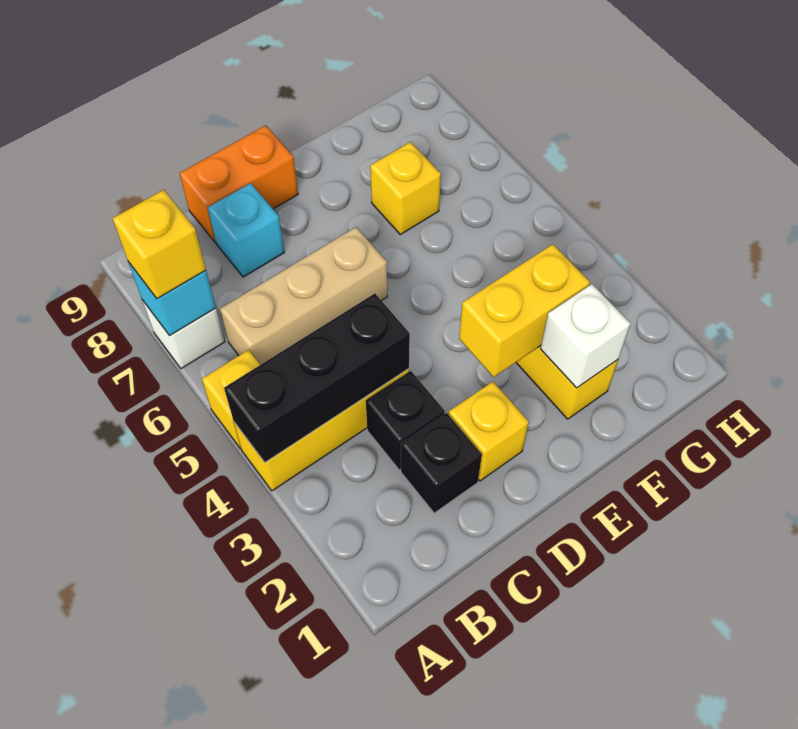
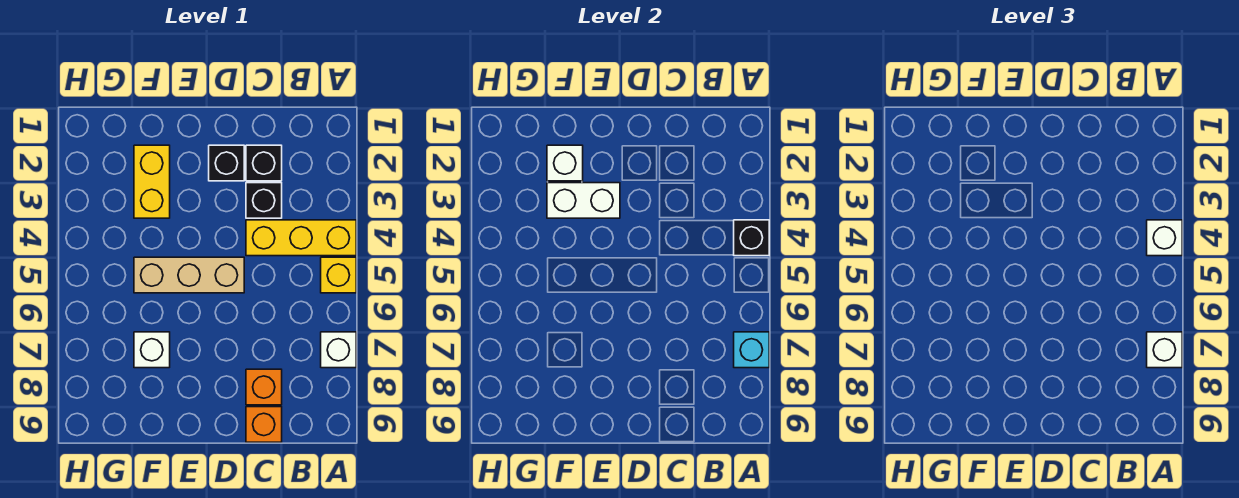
black 1x3 brick [224,294,410,462] -> black 1x1 brick [734,220,769,256]
none -> white 1x1 brick [1147,220,1182,256]
yellow 1x1 brick [112,190,206,299] -> white 1x1 brick [1147,332,1182,368]
tan 1x3 brick [220,227,387,365] -> tan 1x3 brick moved to [134,257,244,293]
cyan 1x1 brick [208,183,284,277] -> orange 1x1 brick [246,369,282,405]
orange 1x2 brick [180,125,298,242] -> orange 1x1 brick [246,407,282,442]
yellow 1x1 brick [449,382,529,481] -> black 1x1 brick [209,145,244,181]
yellow 1x2 brick [459,244,590,377] -> white 1x2 brick [547,183,620,218]
yellow 1x1 brick [370,142,441,235] -> white 1x1 brick [134,332,170,368]

